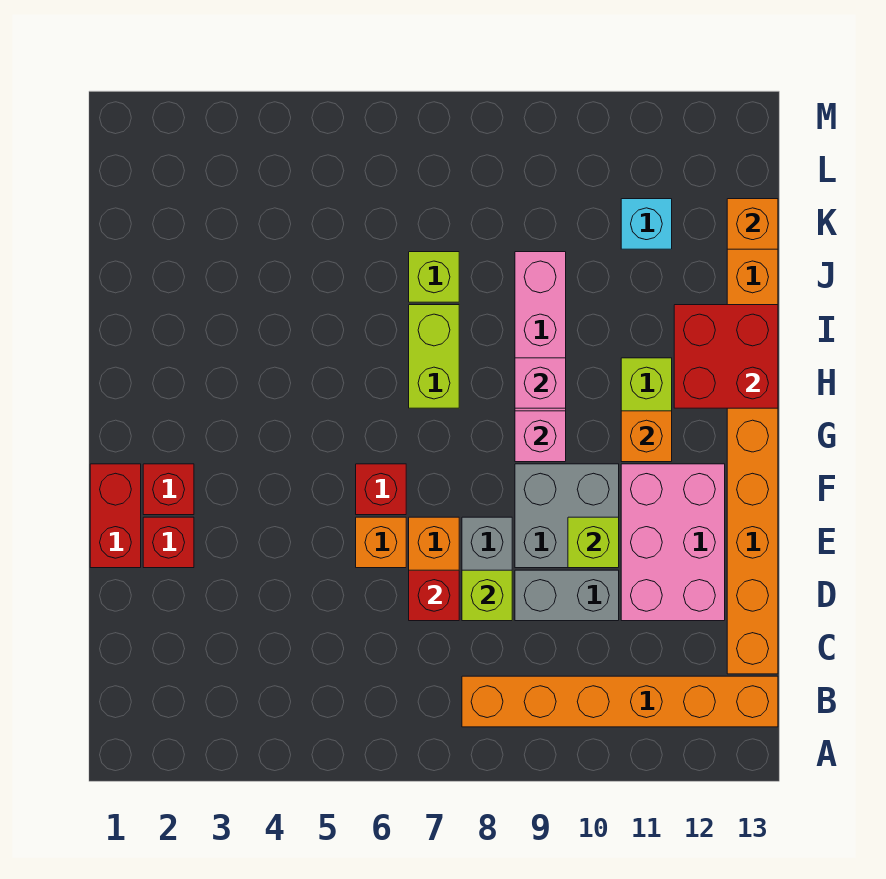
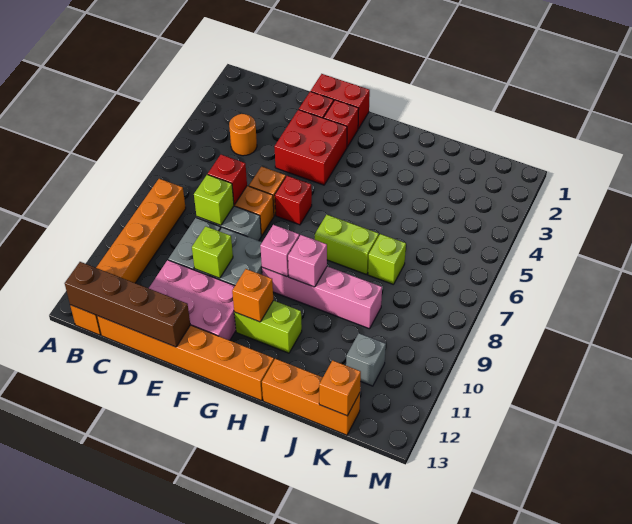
none -> brown 1x4 brick [65,262,190,347]
none -> orange 1x1 round brick [229,114,257,156]
red 2x2 brick [674,305,778,408] -> red 2x2 brick moved to [274,110,347,185]
cyan 1x1 brick [621,199,672,249] -> grey 1x1 brick [346,333,386,386]

